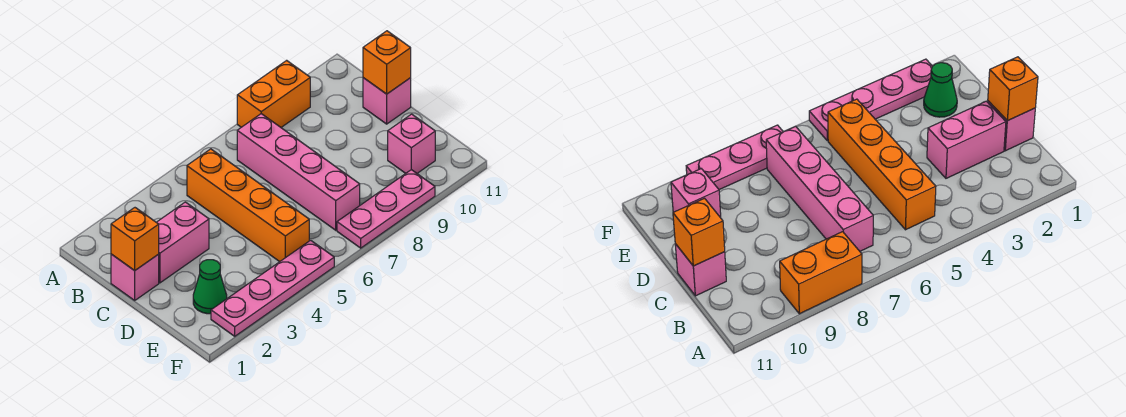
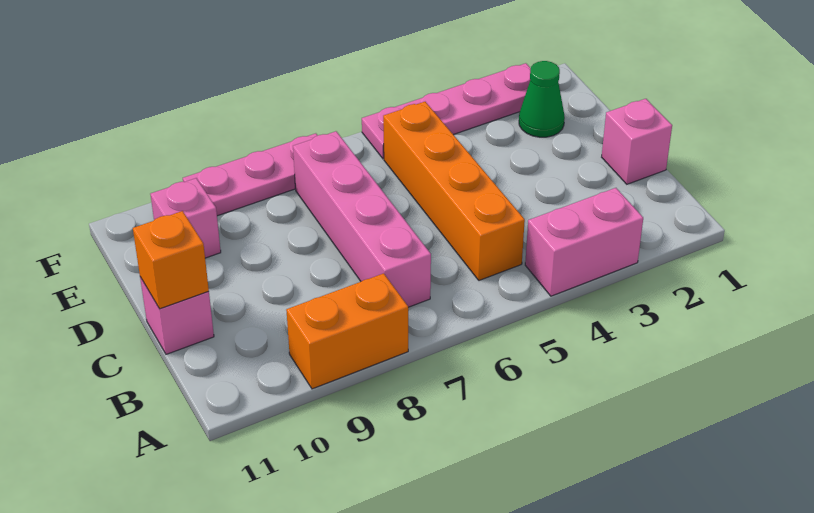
orange 1x1 brick [111,208,159,271] -> none
pink 1x2 brick [156,202,209,283] -> pink 1x2 brick moved to [525,188,643,296]

